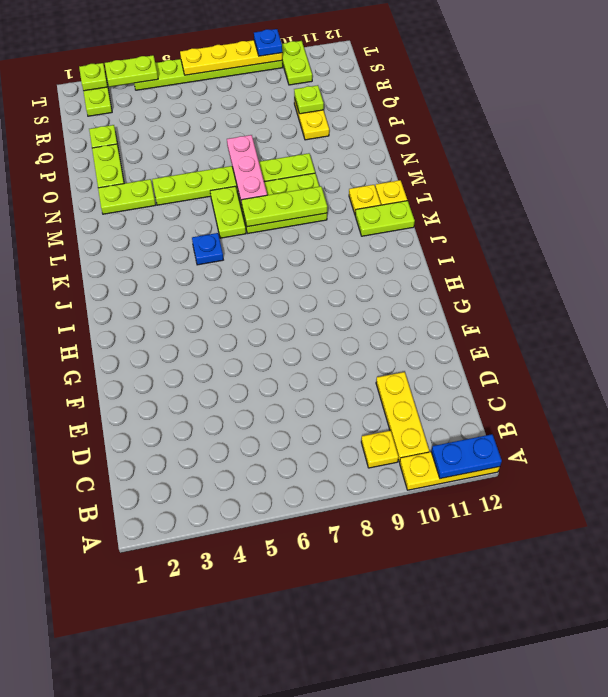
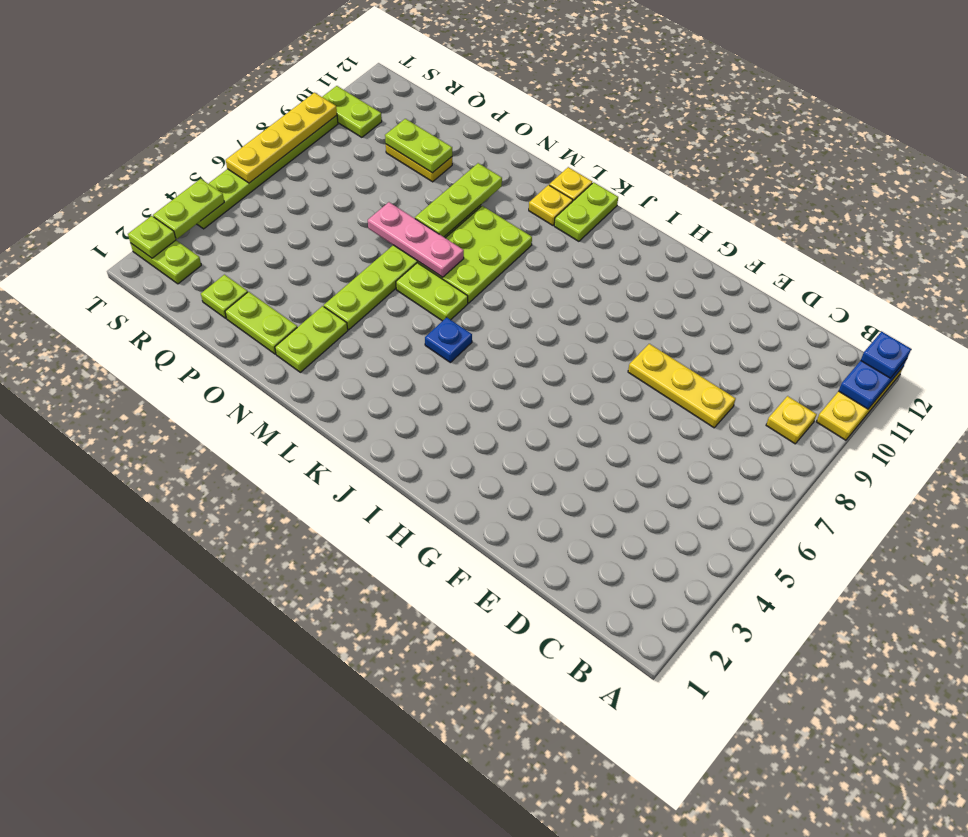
yellow 1x3 plate [376,372,429,462] -> yellow 1x3 plate moved to [628,344,736,428]
lime 1x3 plate [241,186,327,227] -> lime 1x3 plate moved to [415,163,502,237]
lime 1x1 plate [294,85,324,114] -> lime 1x2 plate [385,119,452,173]
blue 1x1 plate [254,29,282,56] -> blue 1x1 plate moved to [861,332,911,378]

